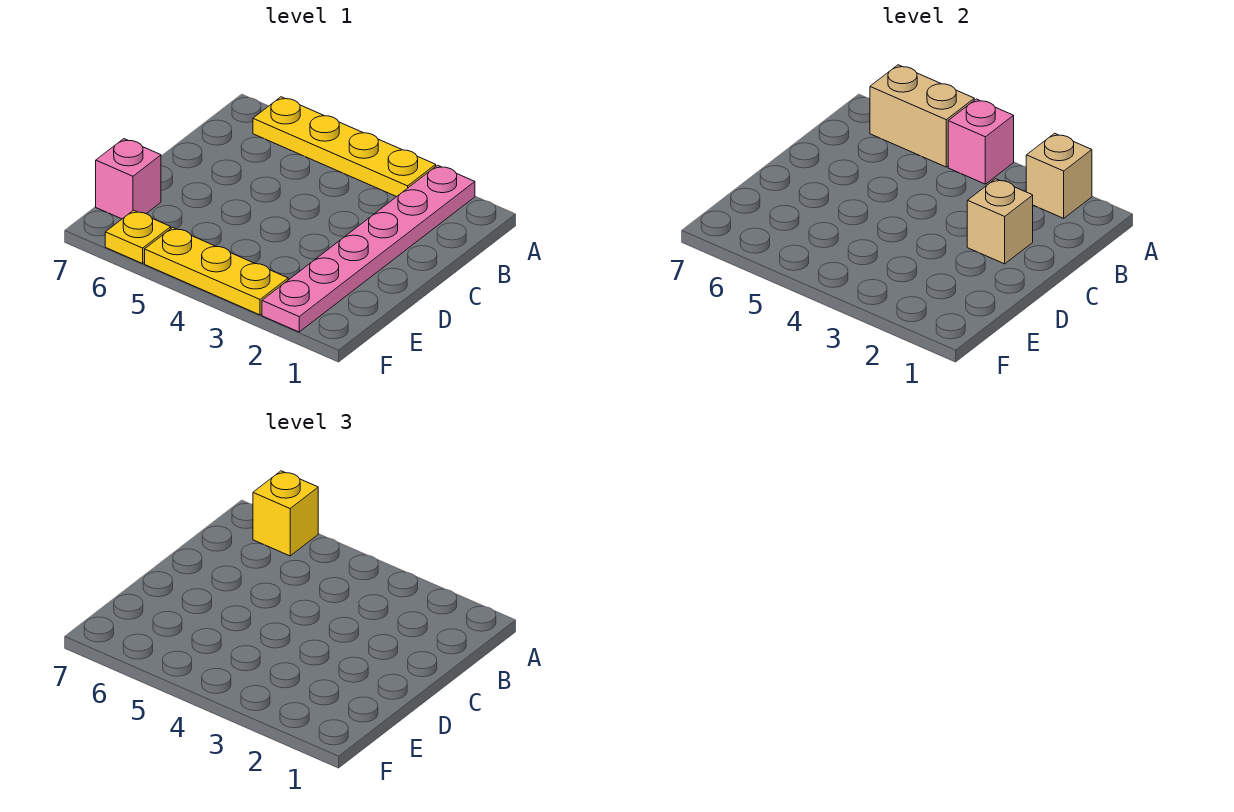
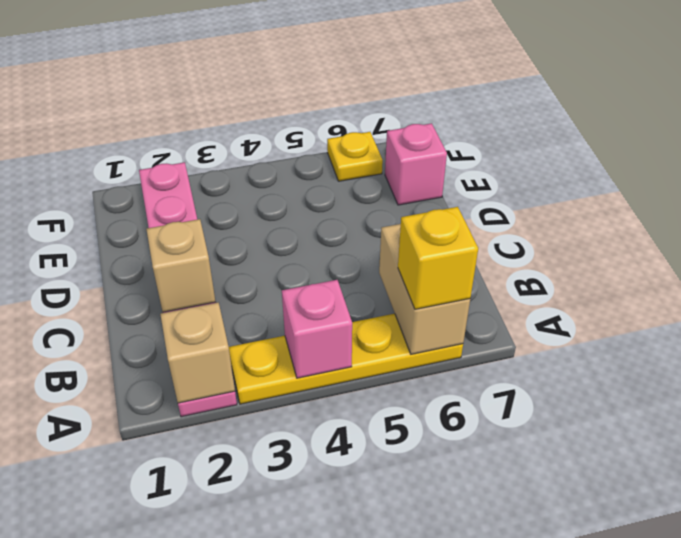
tan 1x2 brick [870,65,974,167] -> tan 1x2 brick turned to [379,224,470,354]
yellow 1x3 plate [145,227,288,315] -> none

